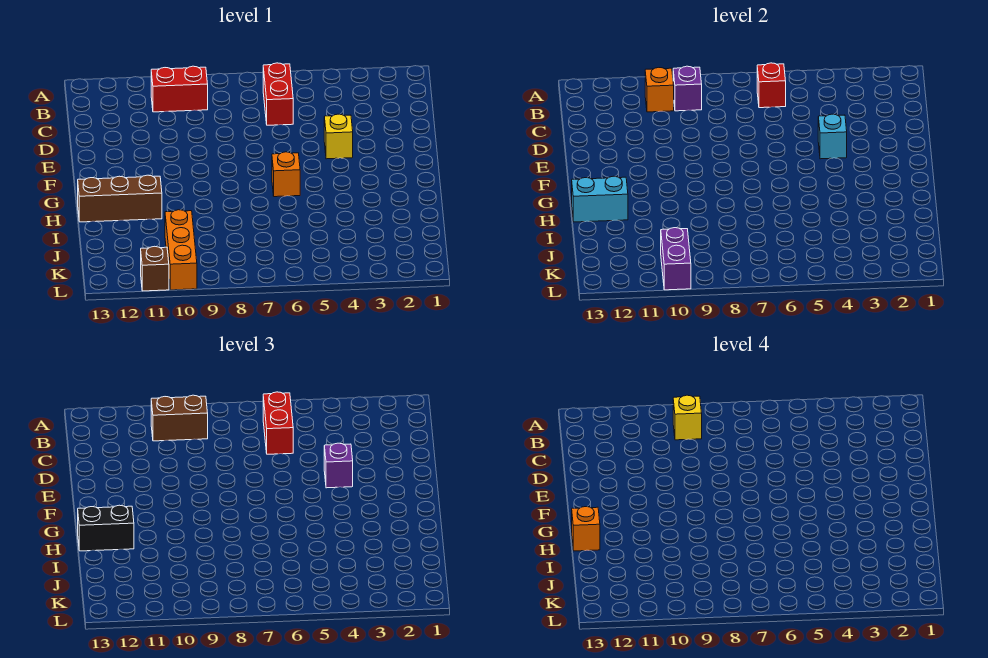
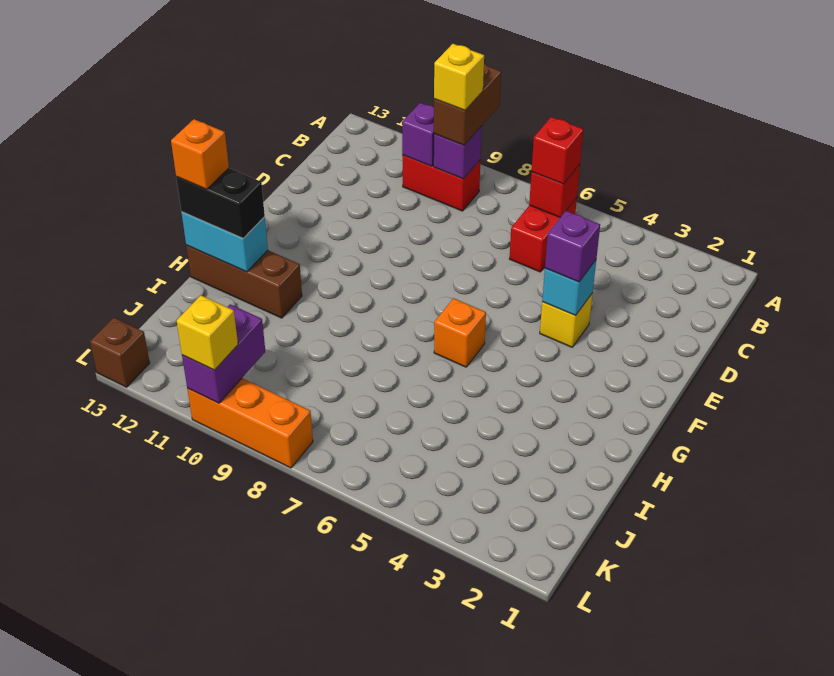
red 1x2 brick [263,392,293,454] -> red 1x1 brick [532,117,583,184]
brown 1x2 brick [151,395,208,441] -> brown 1x2 brick turned to [434,64,501,145]
orange 1x1 brick [645,68,674,112] -> purple 1x1 brick [402,103,434,166]
orange 1x3 brick [165,210,197,290] -> orange 1x3 brick turned to [187,378,313,468]
none -> yellow 1x1 brick [177,295,238,370]
brown 1x1 brick [141,246,169,291] -> brown 1x1 brick moved to [90,318,150,387]

